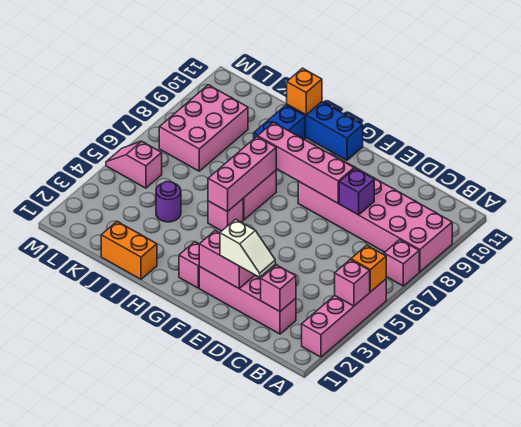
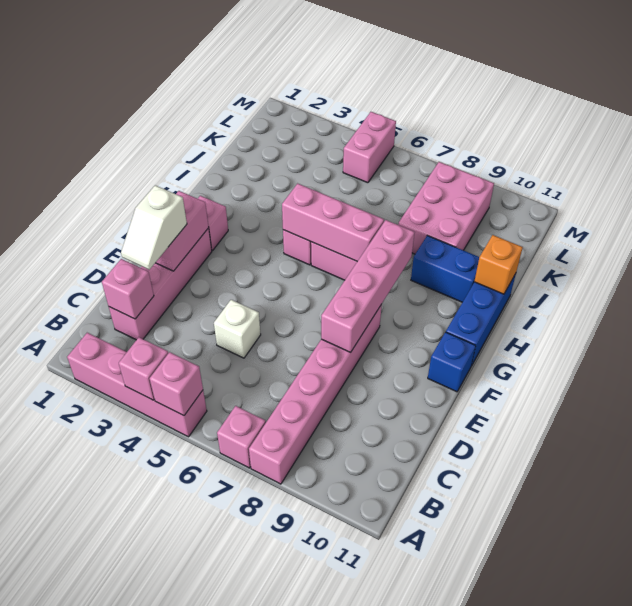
orange 1x1 brick [351,245,386,292] -> pink 1x1 brick [150,352,203,416]
pink 2x6 brick [298,154,452,272] -> pink 1x6 brick [249,305,382,484]
none -> white 1x1 brick [214,300,261,358]
purple 1x1 brick [339,168,374,215] -> none
none -> blue 1x1 brick [428,332,476,392]
orange 1x2 brick [101,222,157,279] -> none
purple 1x1 round brick [156,182,181,222] -> none
pink 2x3 brick [159,85,248,171] -> pink 2x3 brick turned to [398,162,494,254]
pink 1x2 slope [106,141,162,188] -> pink 1x2 brick [343,112,396,183]

